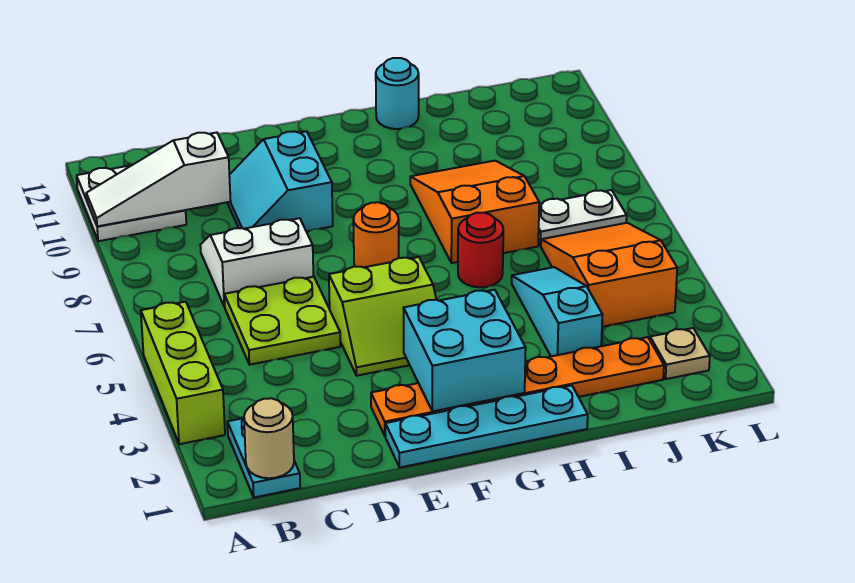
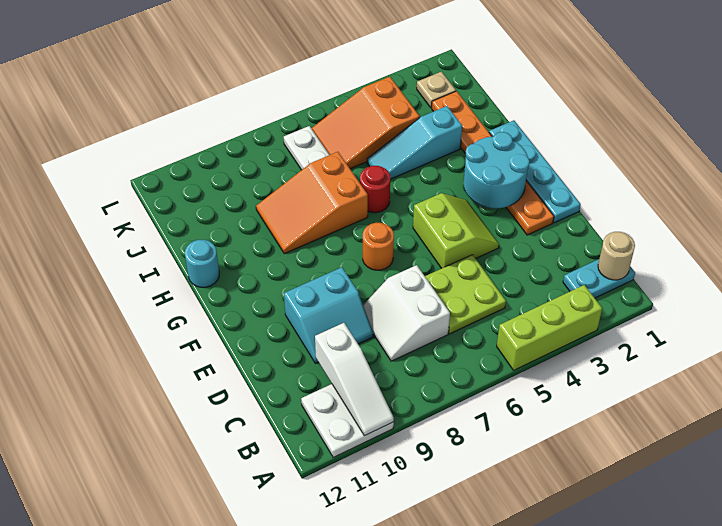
cyan 2x2 brick [403,290,526,411] -> cyan 2x2 round brick [464,132,529,208]

